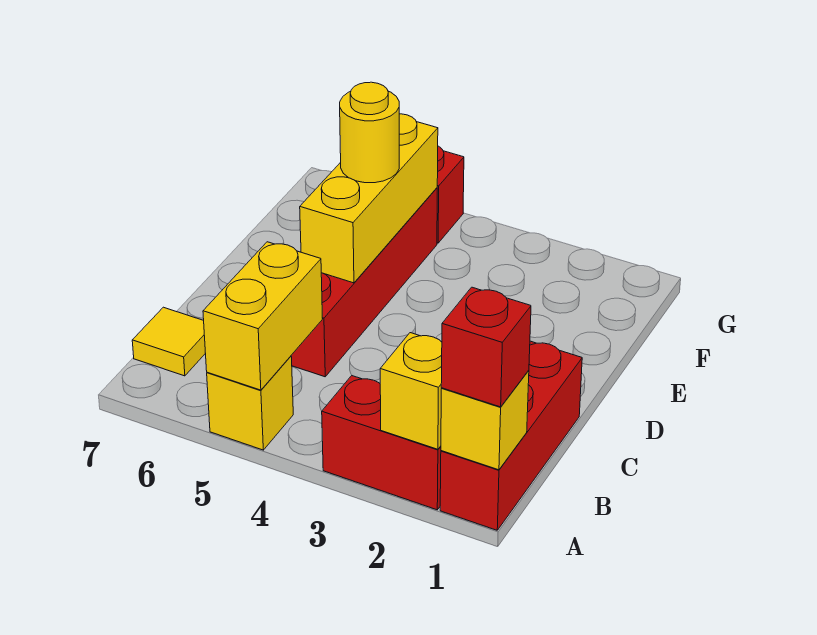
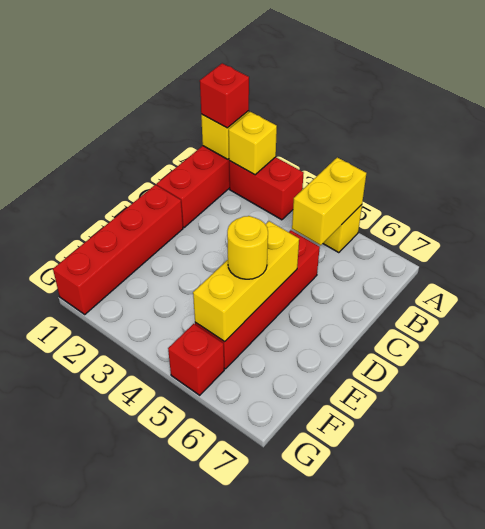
yellow 1x1 tile [132,307,205,376] -> none
none -> red 1x4 brick [53,185,183,314]

